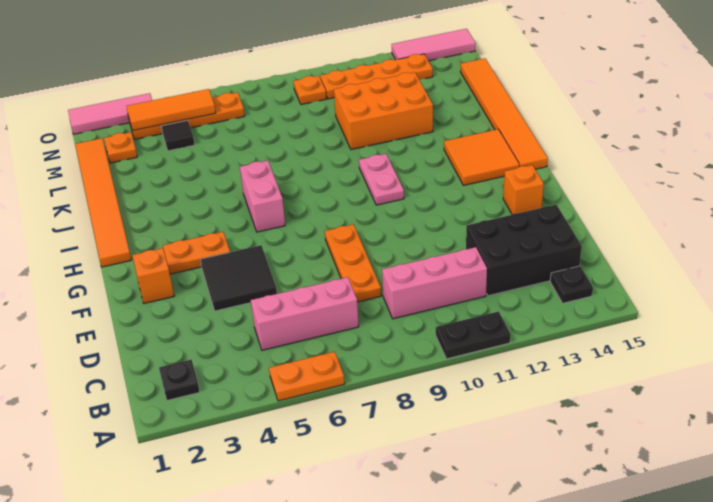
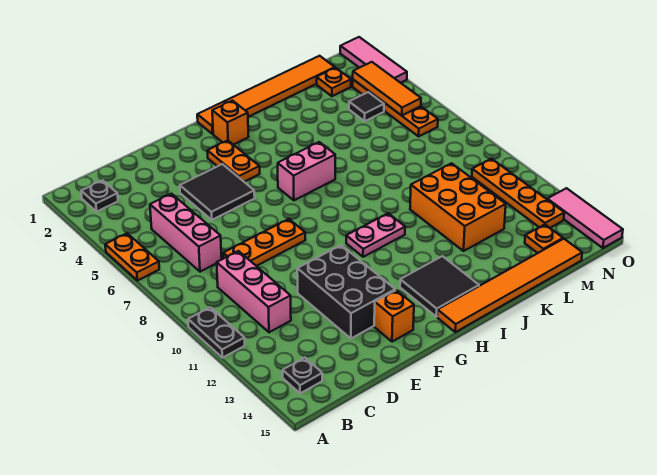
black 2x3 brick [466,205,582,296] -> black 2x3 brick moved to [297,245,395,338]
orange 1x1 brick [132,248,174,303] -> orange 1x1 brick moved to [212,101,248,145]
orange 2x2 tile [444,129,519,185] -> black 2x2 tile [400,256,479,317]
orange 1x1 plate [294,76,326,105] -> orange 1x1 plate moved to [525,225,563,253]

